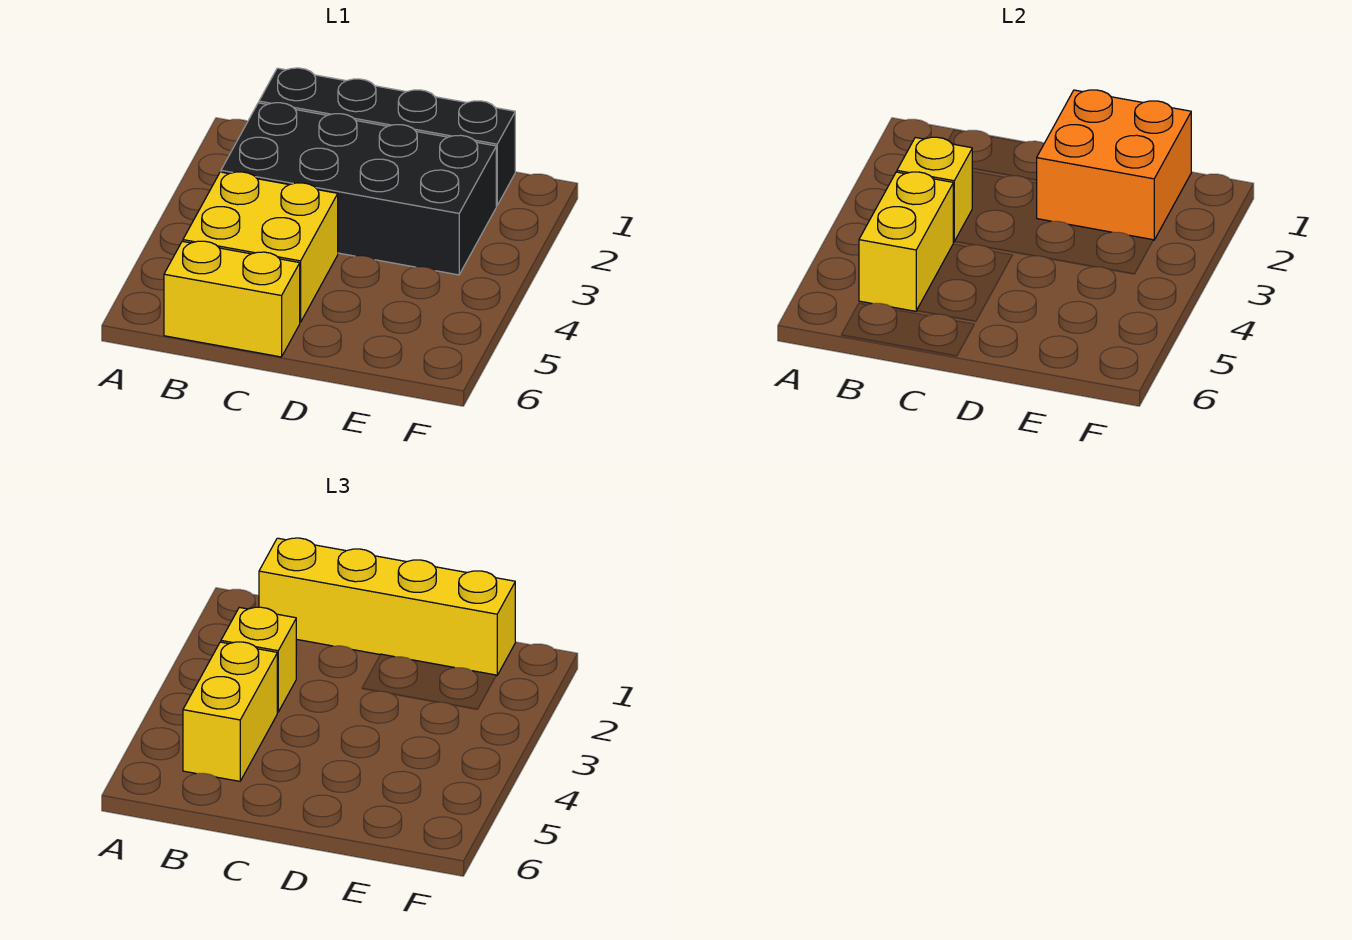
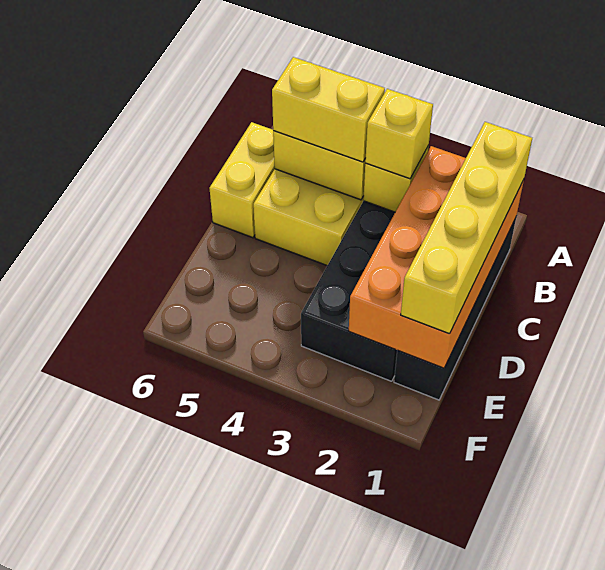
orange 2x2 brick [1037,90,1191,240] -> orange 2x4 brick [349,146,524,368]

